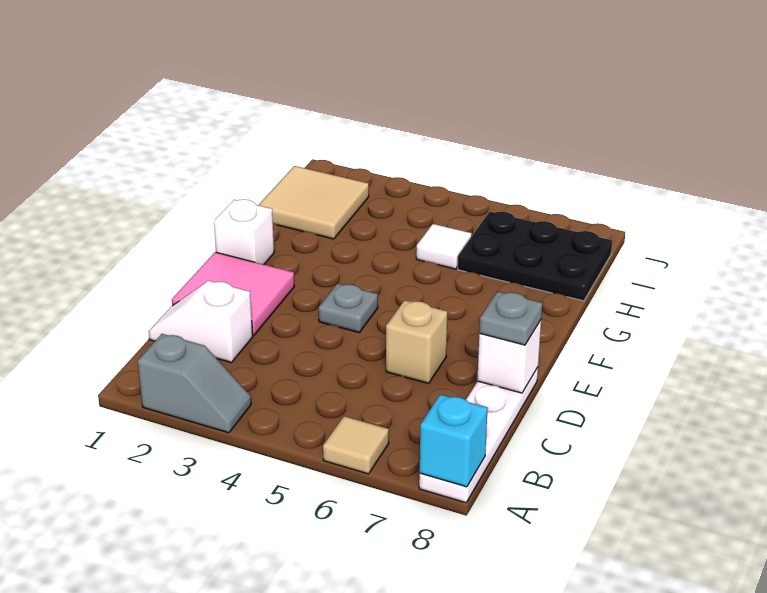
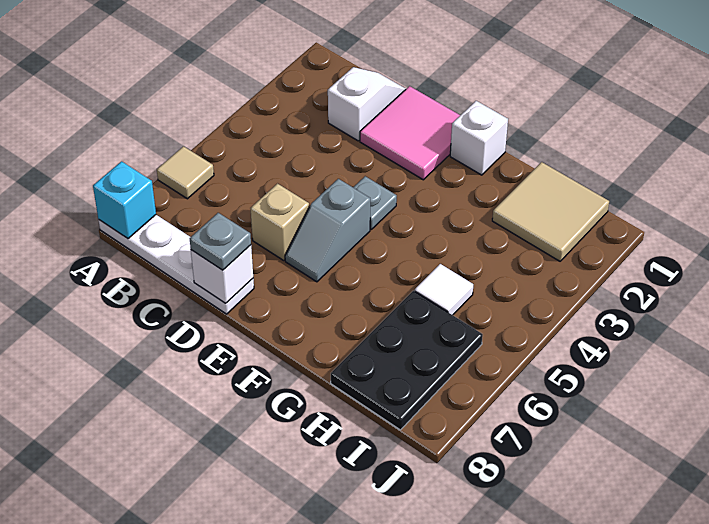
grey 1x2 slope [138,334,251,433] -> grey 1x2 slope moved to [285,179,370,282]

